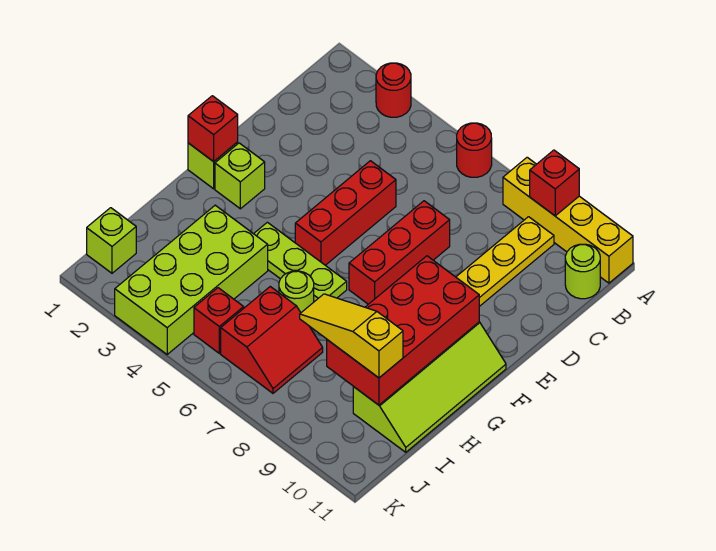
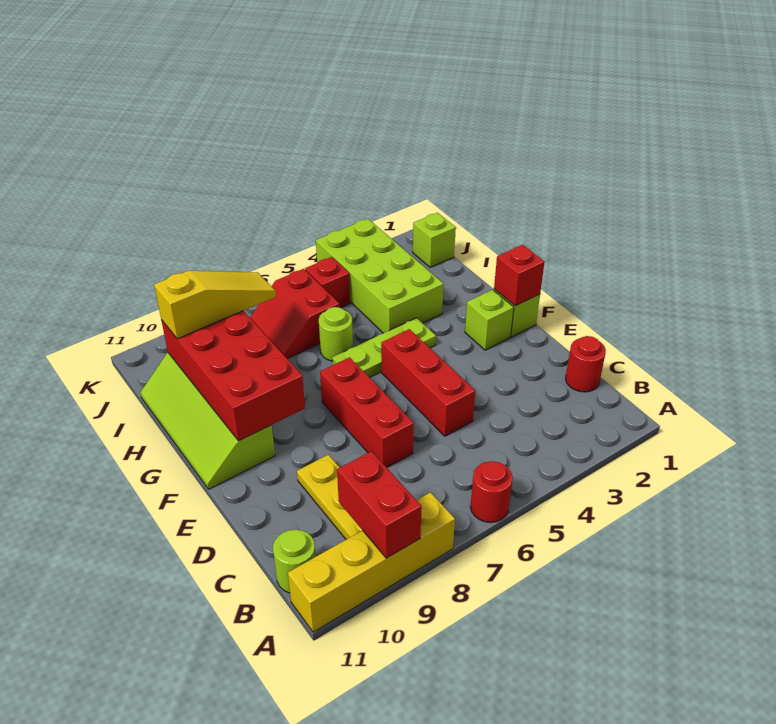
red 1x1 round brick [376,63,411,117] -> red 1x1 round brick moved to [566,336,606,392]
red 1x1 brick [530,150,579,216] -> red 1x2 brick [337,451,422,558]

